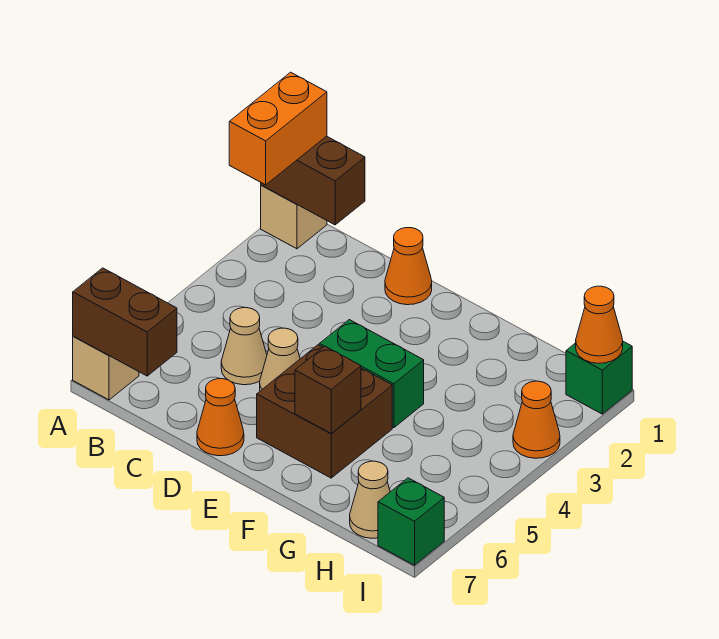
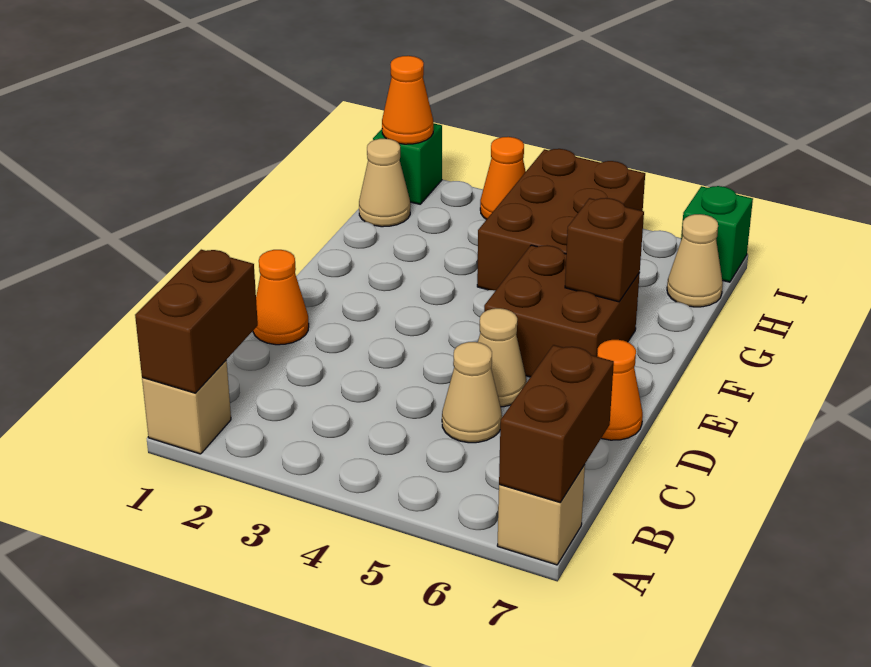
orange 1x2 brick [229,72,327,185] -> none
green 1x2 brick [319,320,424,428] -> none
none -> brown 2x3 brick [477,149,645,291]
none -> tan 1x1 cone [359,139,410,227]

